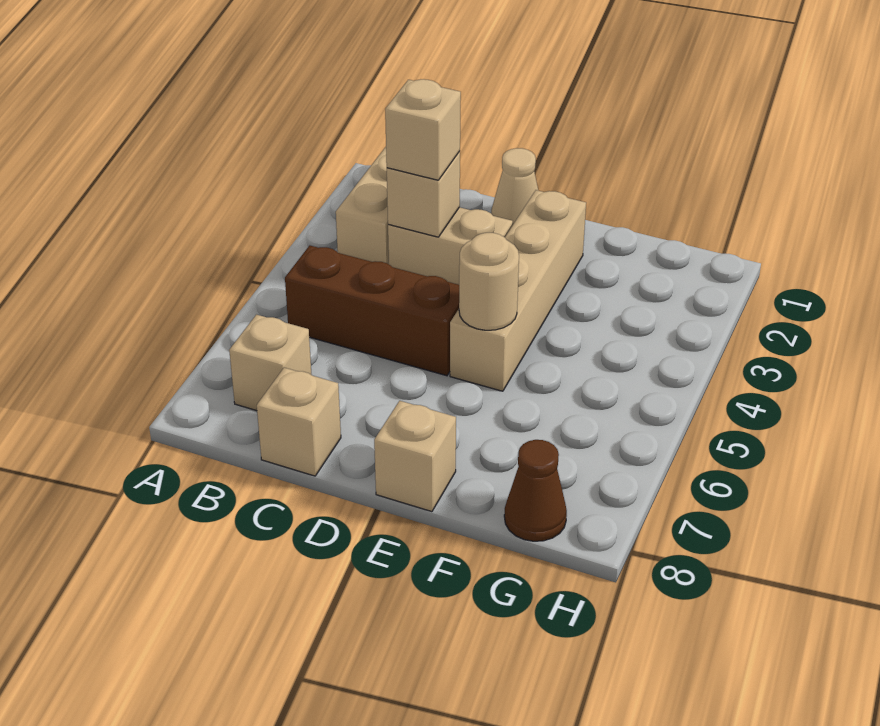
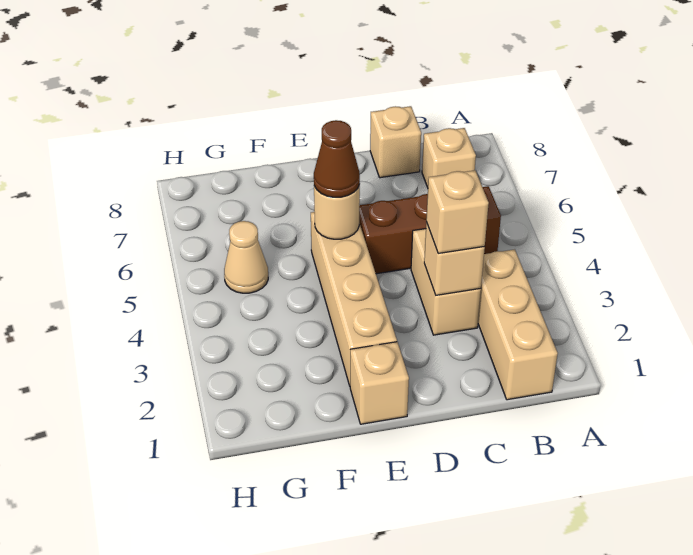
tan 1x2 brick [388,207,513,285] -> tan 1x2 brick turned to [411,229,481,335]
tan 1x1 cone [491,148,538,224] -> tan 1x1 cone moved to [224,221,268,293]
tan 1x1 brick [374,401,456,512] -> tan 1x1 brick moved to [350,342,409,424]
brown 1x1 cone [504,440,567,541] -> brown 1x1 cone moved to [314,120,360,197]

